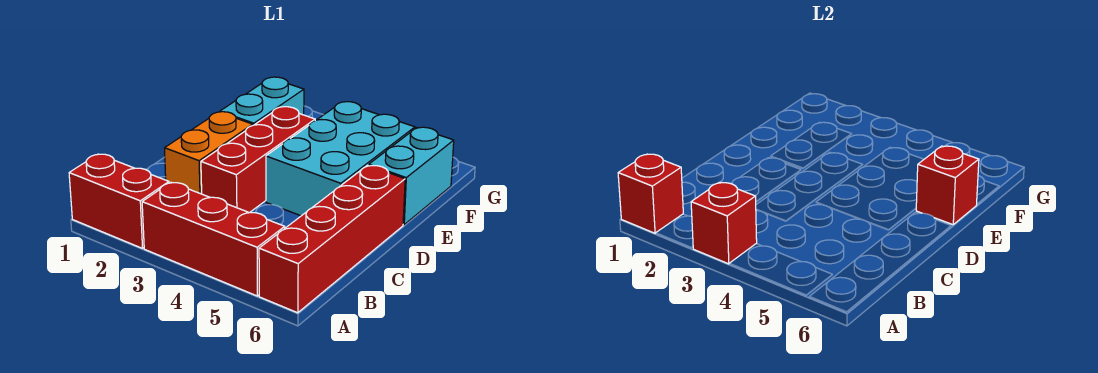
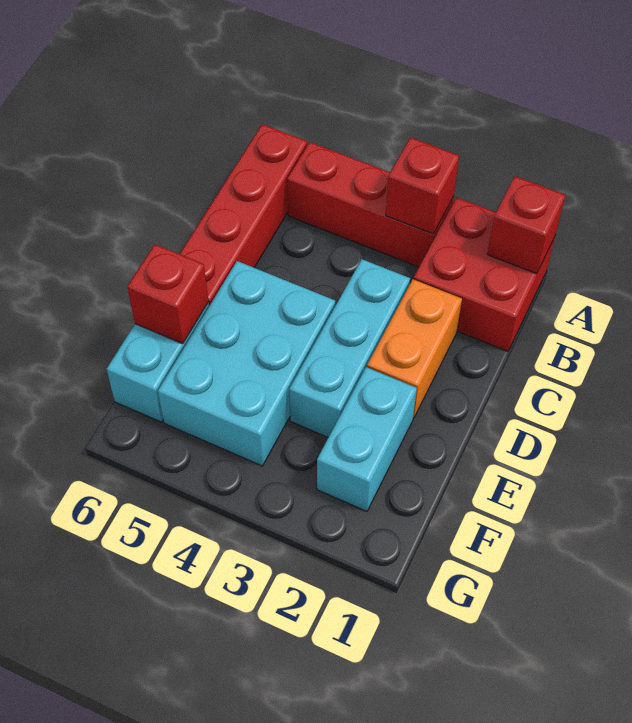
red 1x2 brick [69,154,169,248] -> red 2x2 brick [414,197,555,351]
red 1x3 brick [201,107,315,213] -> cyan 1x3 brick [289,259,410,437]

